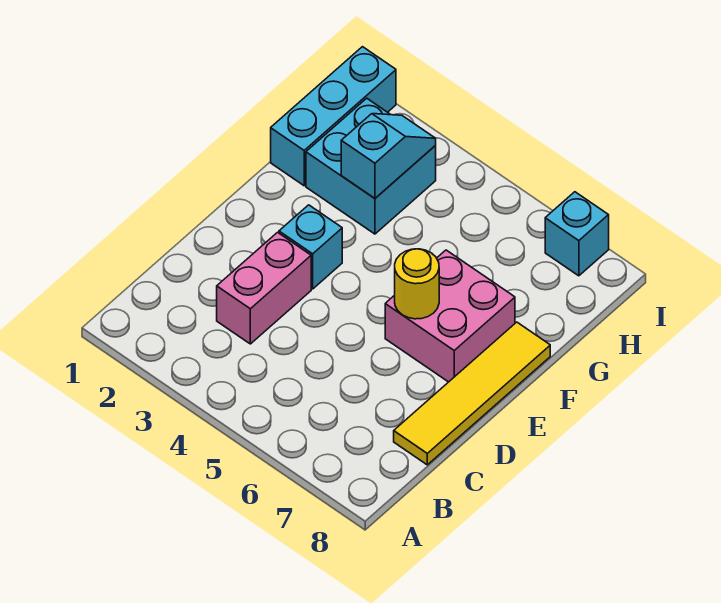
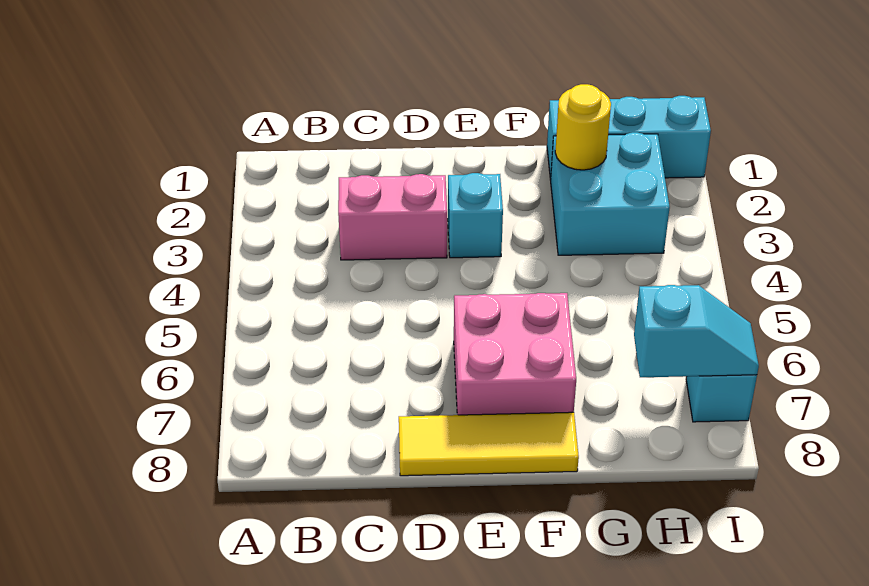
yellow 1x4 tile [394,322,550,465] -> yellow 1x3 tile [399,412,579,476]
yellow 1x1 round brick [395,249,439,319] -> yellow 1x1 round brick moved to [555,84,611,170]
cyan 1x2 slope [341,114,436,198] -> cyan 1x2 slope moved to [634,285,759,377]

